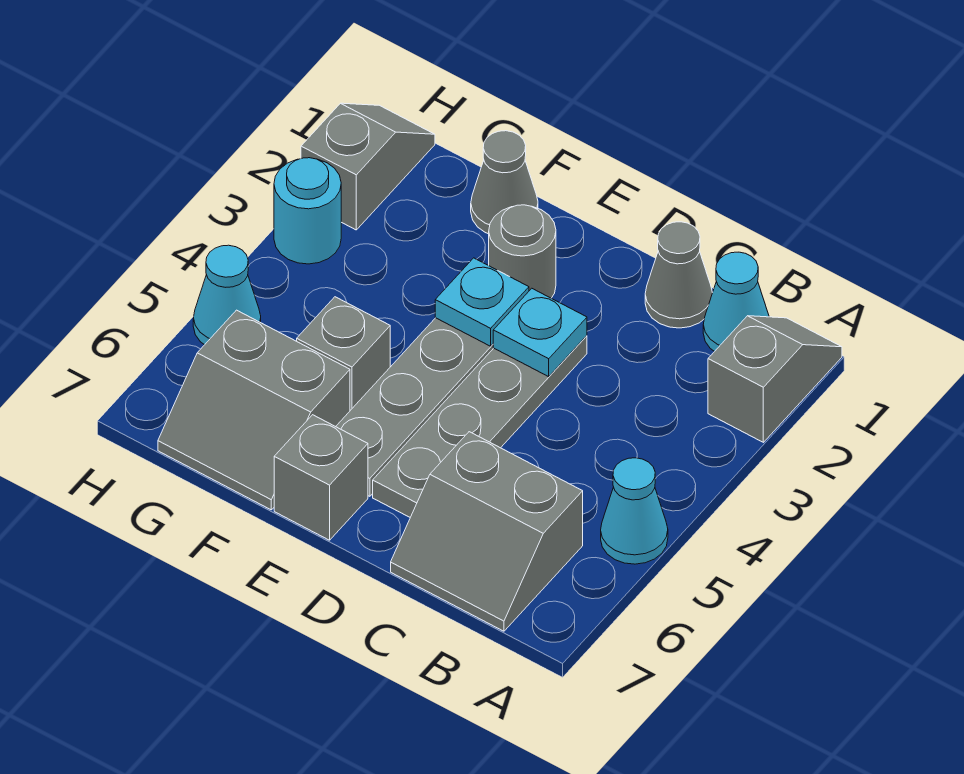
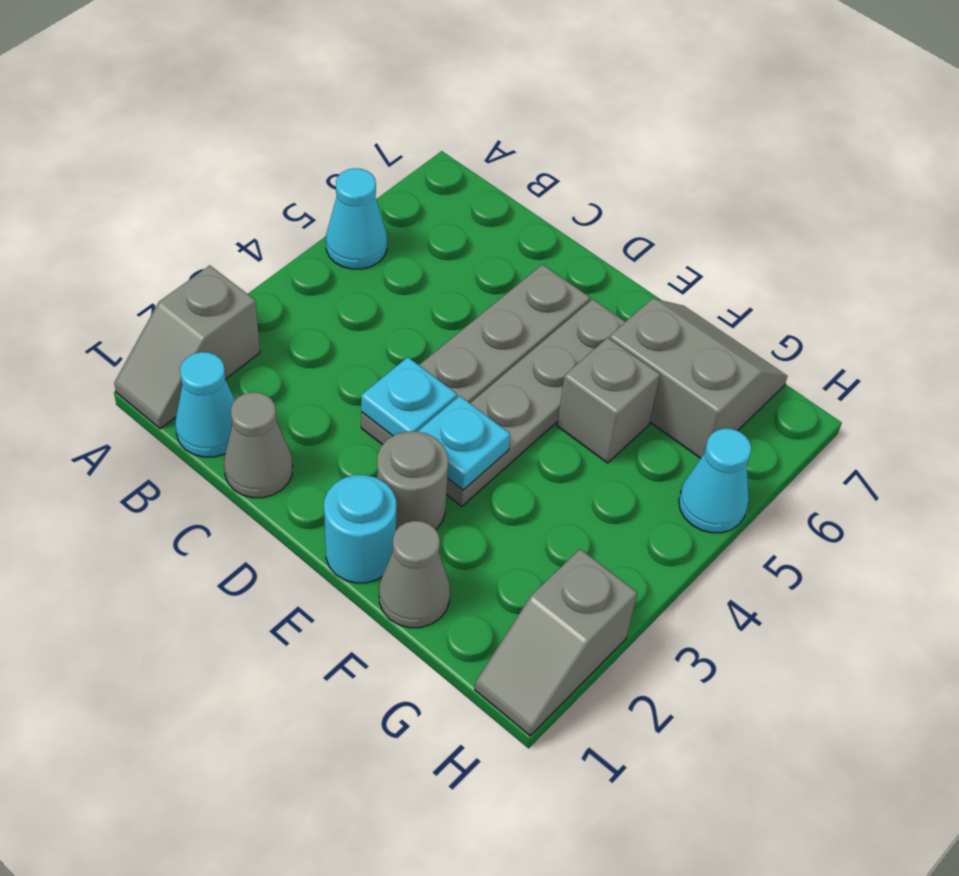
grey 2x2 slope [391,432,583,631] -> none
grey 1x1 brick [274,415,368,540] -> none
cyan 1x1 round brick [274,158,341,264] -> cyan 1x1 round brick moved to [324,475,396,583]

